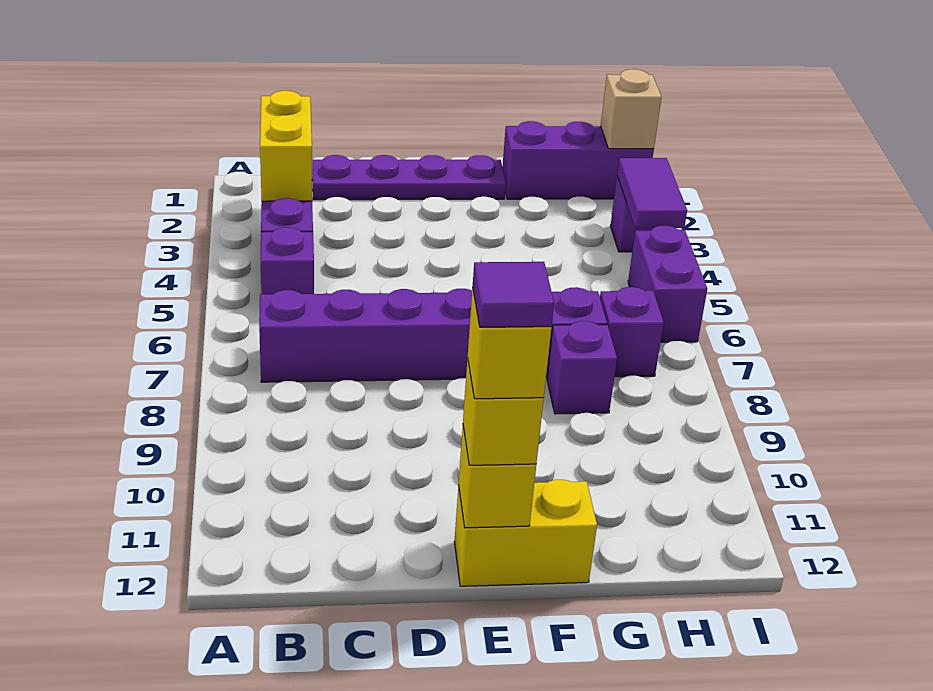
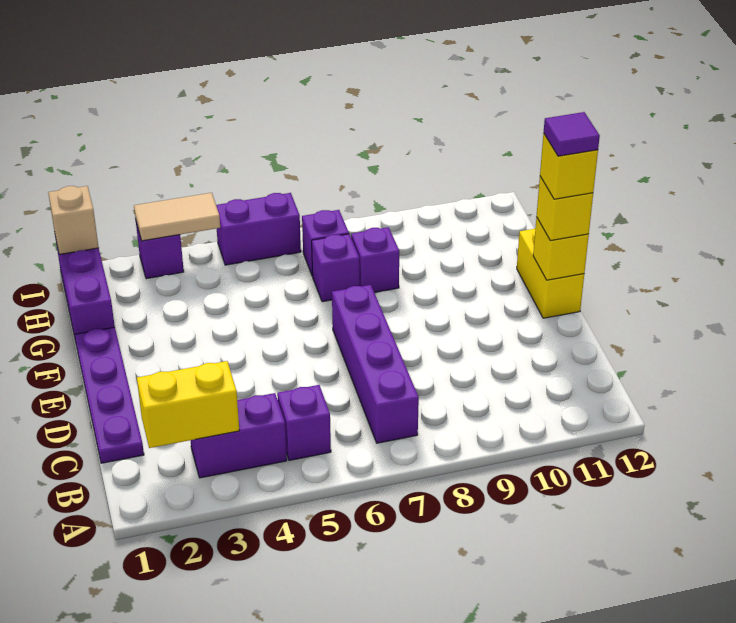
purple 1x2 tile [617,158,687,228] -> tan 1x2 tile [134,193,220,241]

